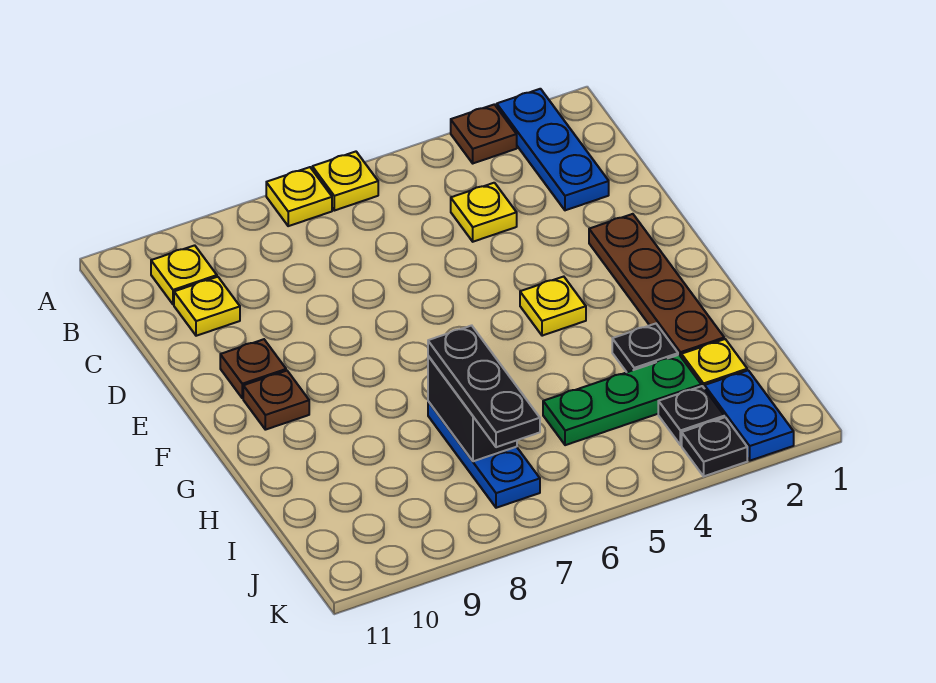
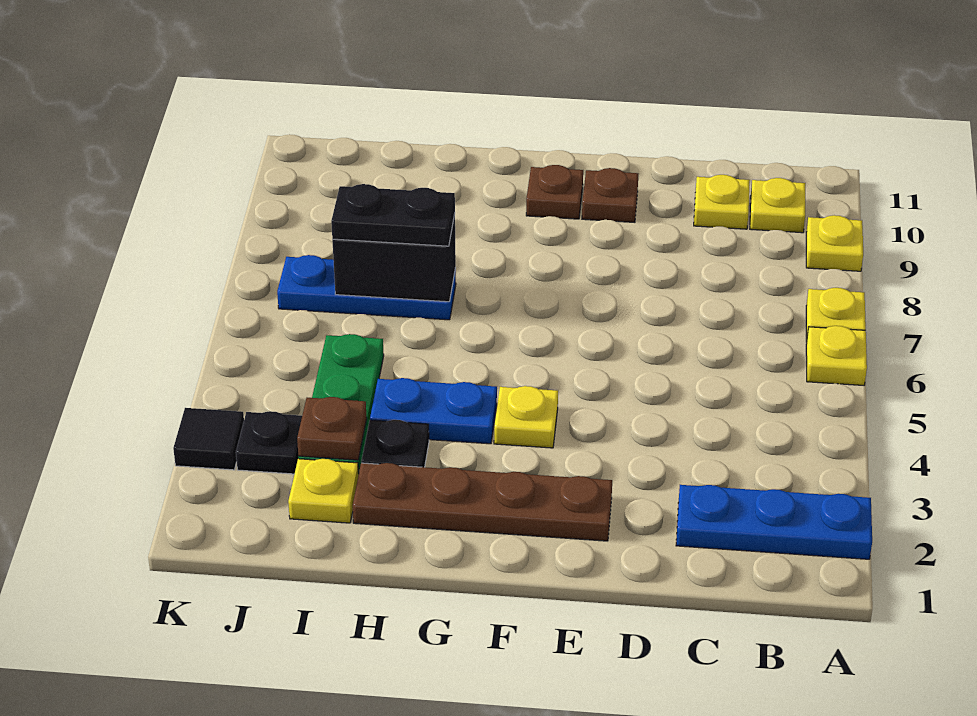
brown 1x1 plate [451,104,517,163] -> brown 1x1 plate moved to [297,397,367,460]
yellow 1x1 plate [451,183,517,242] -> yellow 1x1 plate moved to [806,215,863,271]
black 1x3 plate [428,325,540,447] -> black 1x2 plate [331,184,455,246]
blue 1x2 plate [705,370,794,461] -> blue 1x2 plate moved to [370,378,497,444]
black 1x1 plate [682,417,747,476] -> black 1x1 tile [173,408,244,470]

